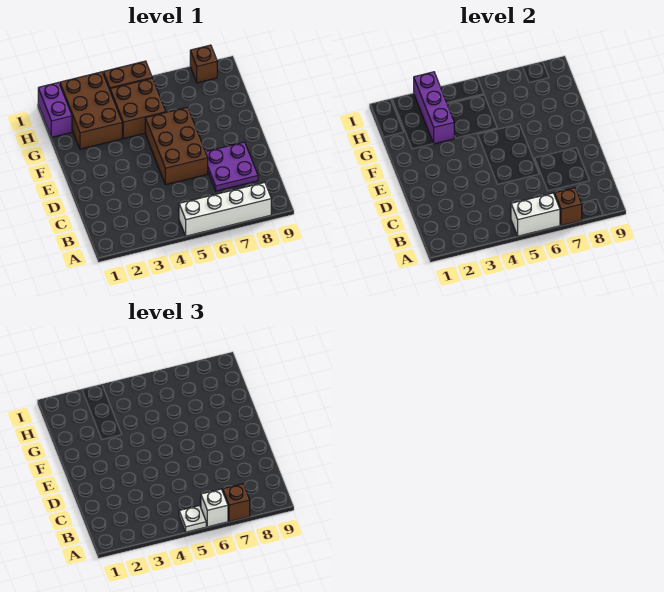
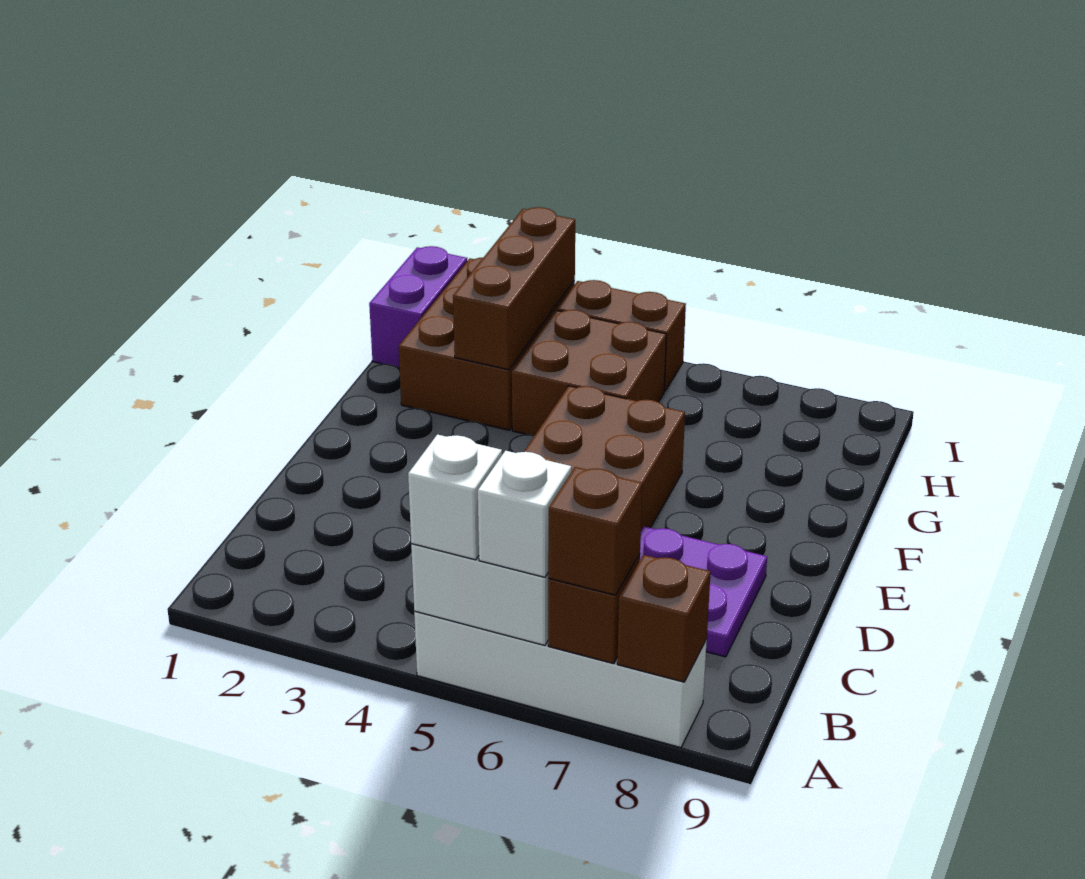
white 1x1 plate [179,506,206,532] -> white 1x1 brick [408,434,502,560]
purple 1x3 brick [414,72,454,144] -> brown 1x3 brick [453,207,575,370]
brown 1x1 brick [190,45,217,83] -> brown 1x1 brick moved to [617,555,711,682]

